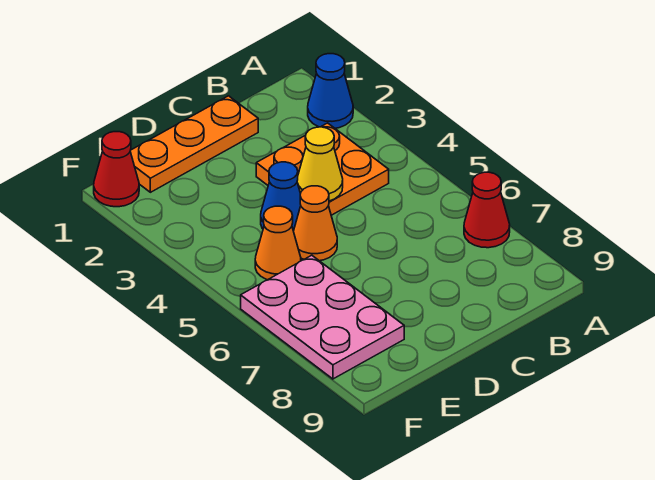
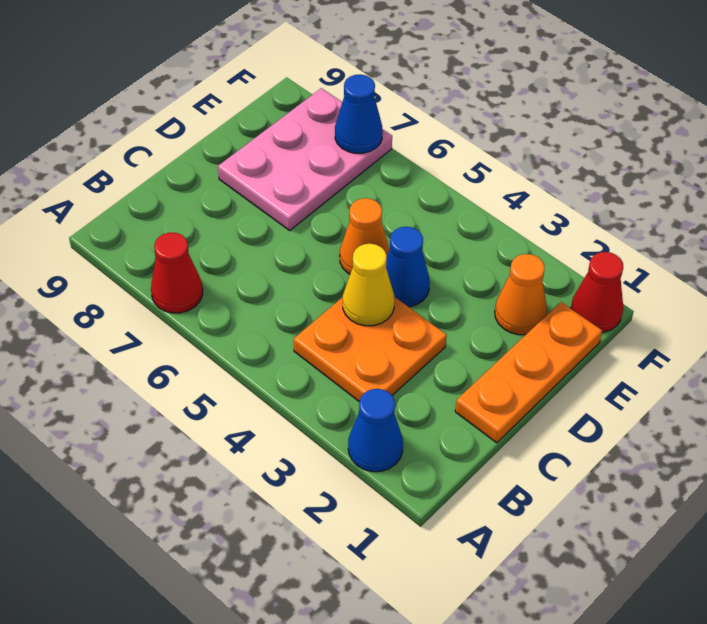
orange 1x1 cone [255,206,301,280] -> orange 1x1 cone moved to [495,254,547,335]
pink 2x3 plate [241,255,404,379] -> pink 2x3 plate turned to [218,88,392,230]
none -> blue 1x1 cone [335,75,383,153]

